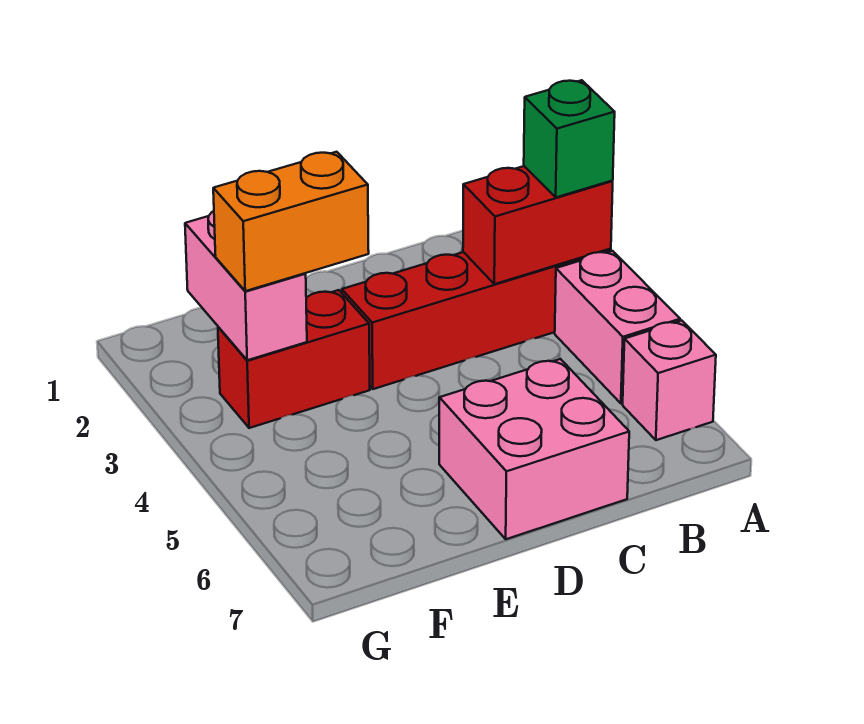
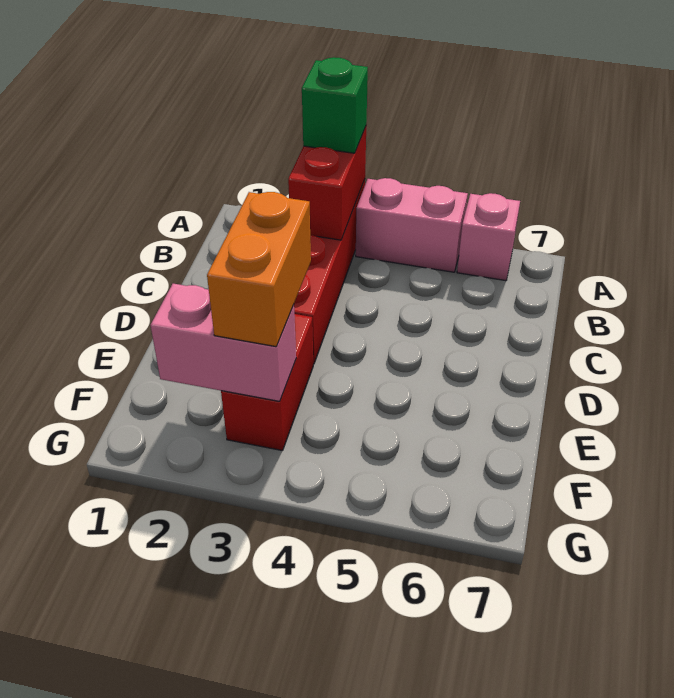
pink 2x2 brick [439,359,629,539] -> none

